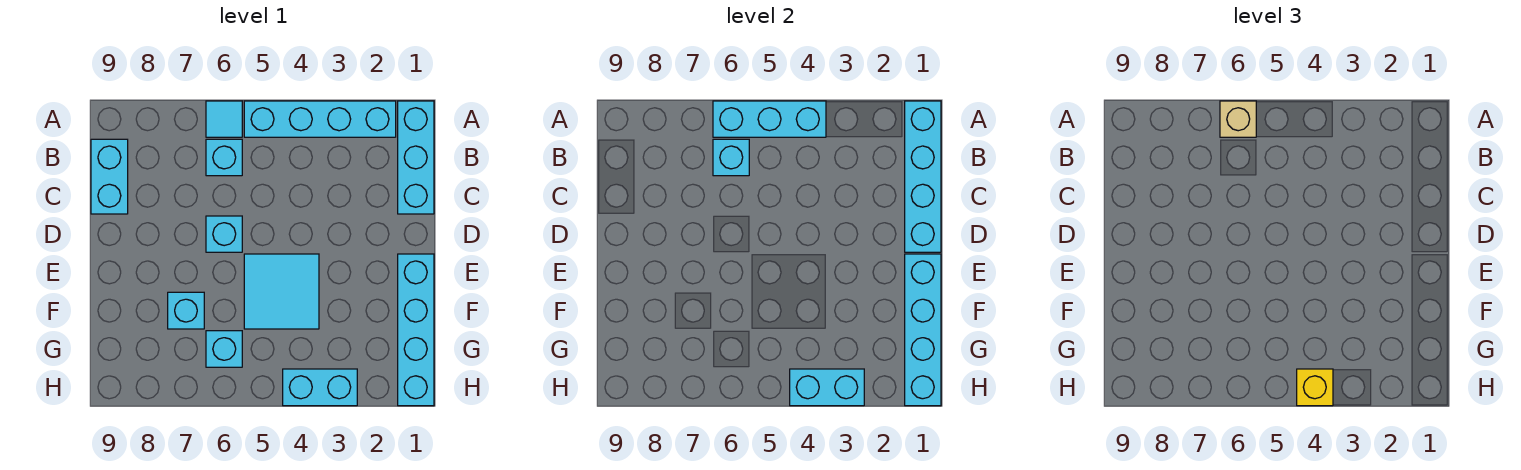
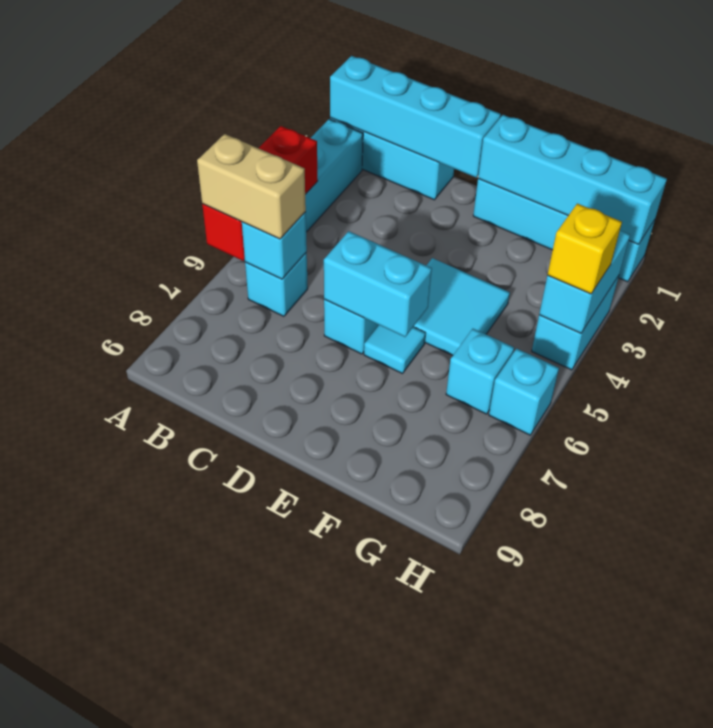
cyan 1x3 brick [713,101,826,137] -> red 1x3 brick [202,126,318,261]
cyan 1x1 tile [206,101,242,137] -> cyan 1x1 tile moved to [364,325,426,374]
tan 1x1 brick [1220,101,1256,137] -> tan 1x2 brick [197,134,306,239]
cyan 1x2 brick [91,139,128,214] -> cyan 1x2 brick moved to [324,231,432,337]
cyan 1x1 brick [168,292,204,329] -> cyan 1x1 brick moved to [489,349,559,435]

